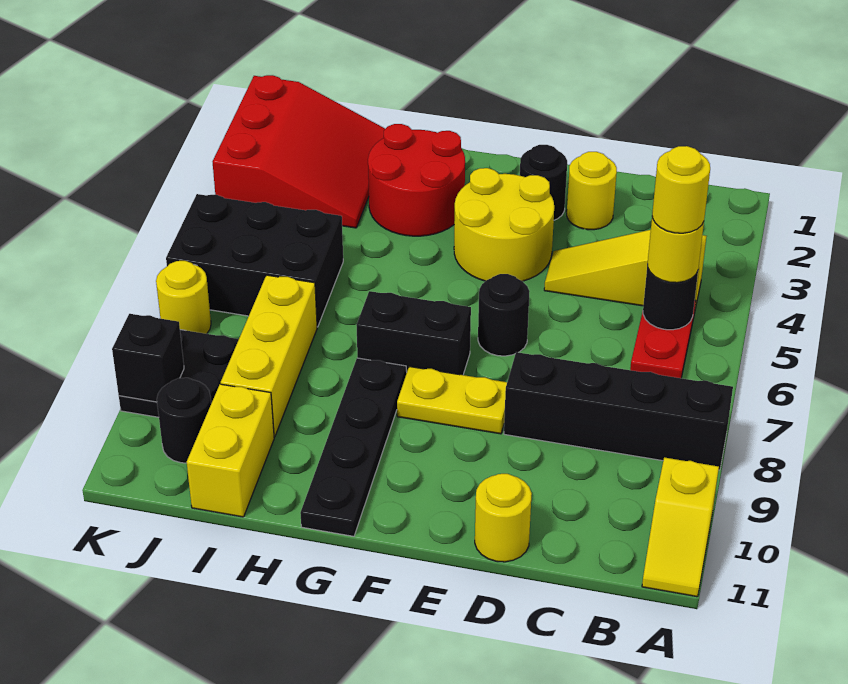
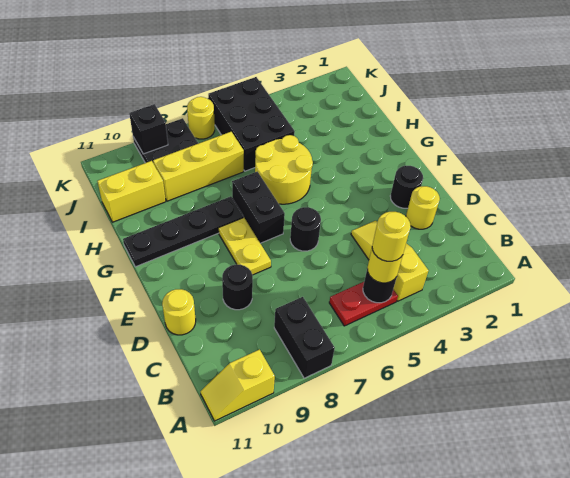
black 1x4 brick [504,352,733,470] -> black 1x2 brick [274,297,335,378]
yellow 2x2 round brick [454,168,554,281] -> yellow 2x2 round brick moved to [255,135,313,204]
red 2x2 round brick [368,124,465,236] -> none
red 3x3 slope [212,75,385,228] -> none
black 1x1 round brick [157,378,211,463] -> black 1x1 round brick moved to [222,265,253,310]

